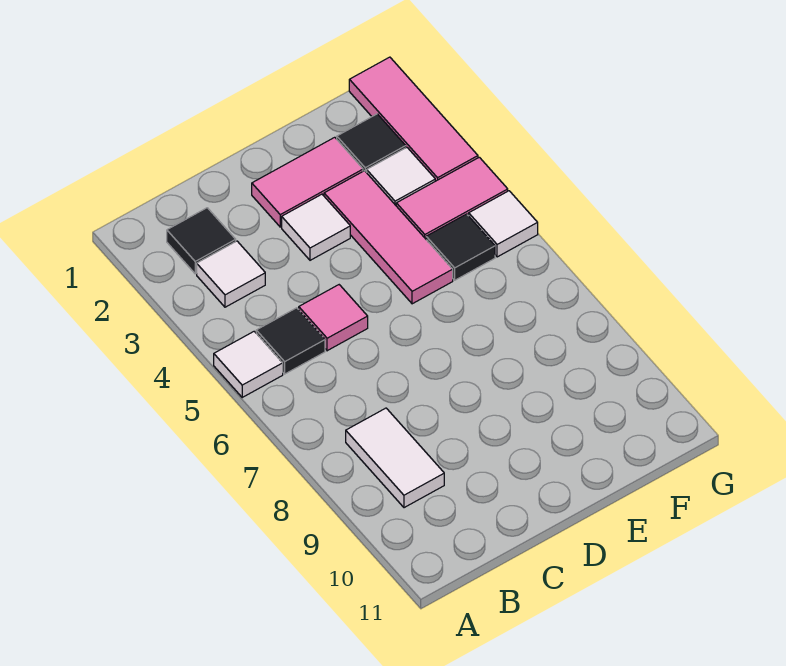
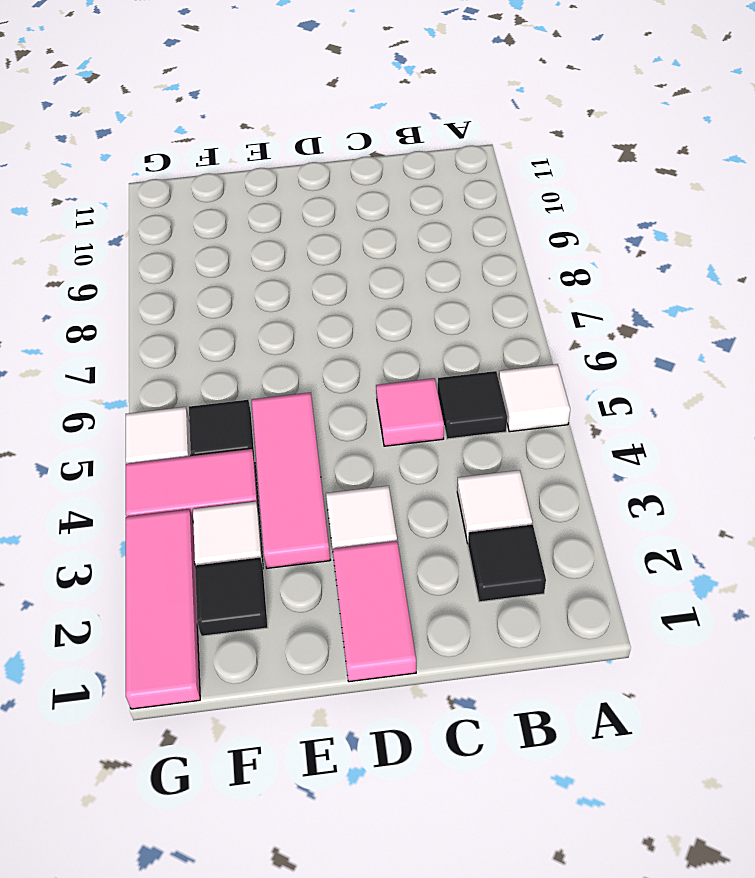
white 1x2 tile [346,408,444,508] -> none
pink 1x2 tile [252,137,363,227] -> pink 1x2 tile turned to [333,541,416,682]

